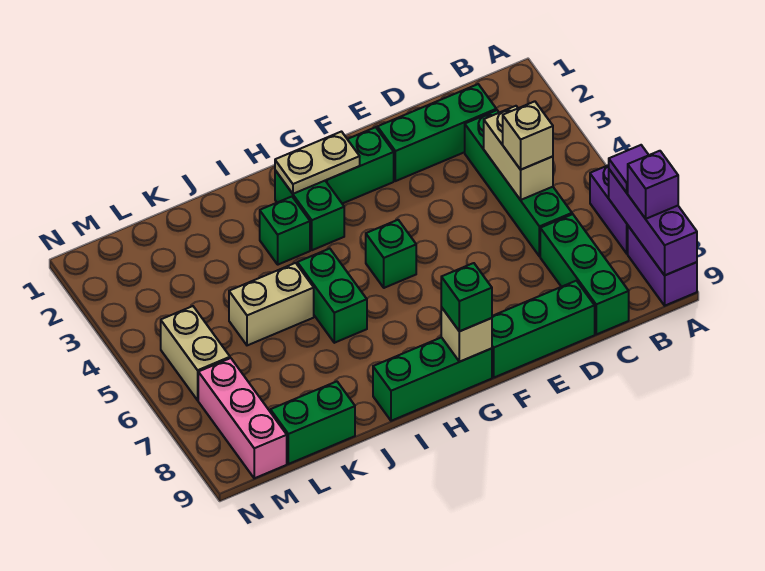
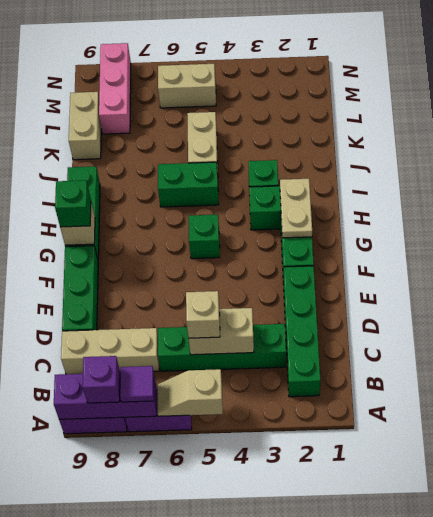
none -> tan 1x2 slope [158,369,223,416]
green 1x3 brick [377,84,496,181] -> green 1x4 brick [283,266,320,397]
green 1x3 brick [540,214,629,334] -> tan 1x3 brick [61,328,159,374]
green 1x2 brick [270,382,355,464] -> tan 1x2 brick [69,92,101,160]
pink 1x3 brick [198,358,287,478] -> pink 1x3 brick turned to [99,43,131,134]

